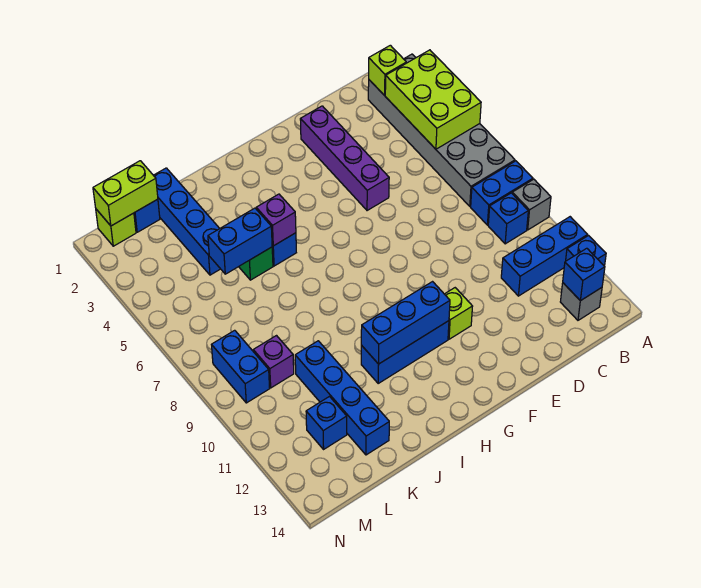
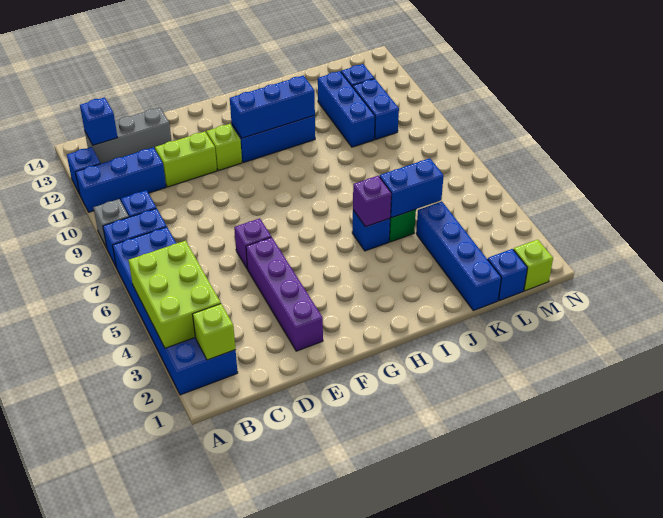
grey 2x6 brick [368,54,515,206] -> blue 2x6 brick [113,227,238,395]
grey 1x1 brick [560,283,602,320] -> grey 1x3 brick [85,107,172,164]
blue 1x4 brick [295,341,389,455] -> blue 1x3 brick [318,71,375,147]
lime 1x2 brick [93,161,158,226] -> lime 1x2 brick moved to [155,132,217,187]
purple 1x1 brick [253,336,294,388] -> purple 1x1 brick moved to [234,218,271,269]
blue 1x2 brick [212,330,270,403] -> blue 1x2 brick moved to [353,79,399,139]

